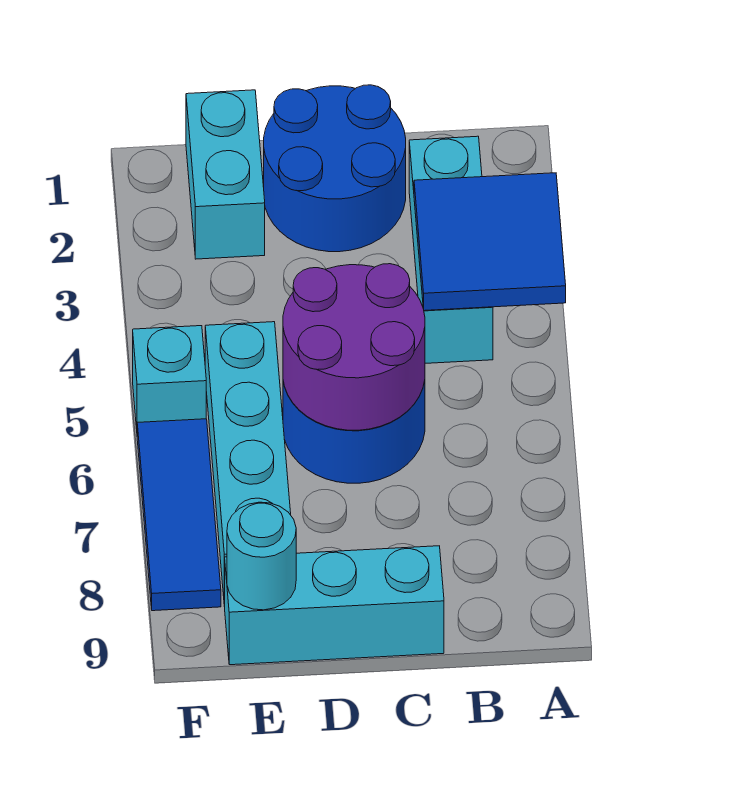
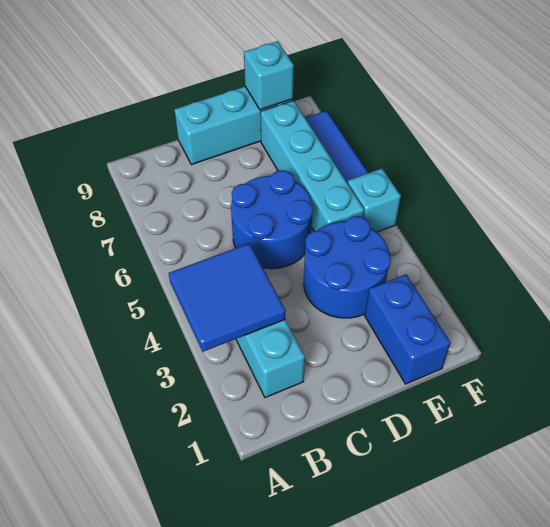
blue 2x2 round brick [264,85,406,252] -> blue 2x2 round brick moved to [304,216,391,318]
purple 2x2 round brick [283,264,425,430] -> none
cyan 1x2 brick [186,90,265,259] -> blue 1x2 brick [365,275,451,384]
cyan 1x1 round brick [227,502,296,610] -> cyan 1x1 brick [244,41,294,110]

